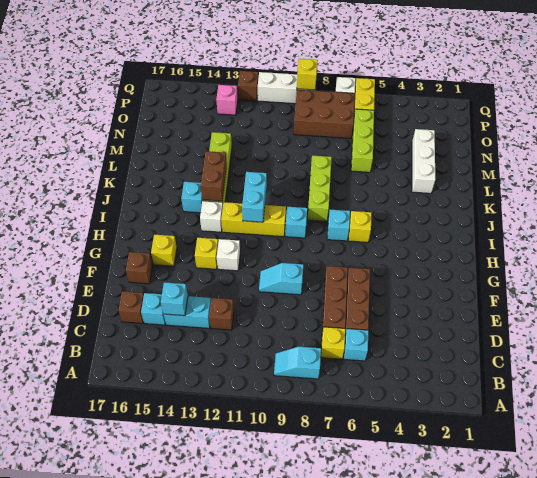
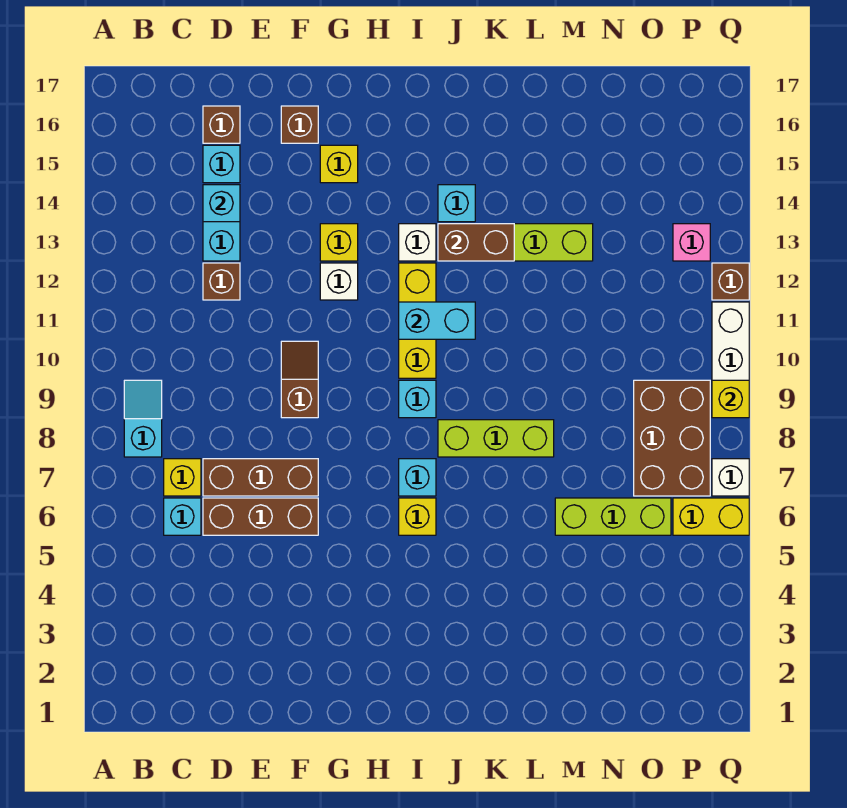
cyan 1x2 slope [259,263,303,295] -> brown 1x2 slope [281,341,318,418]
white 1x3 brick [412,129,435,193] -> none

